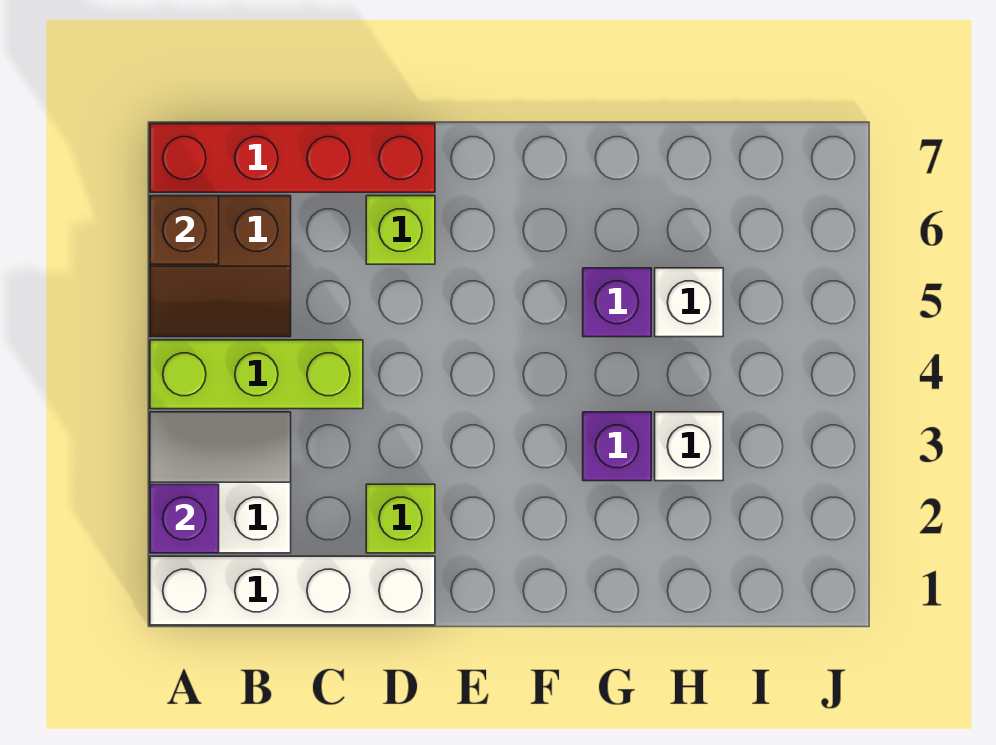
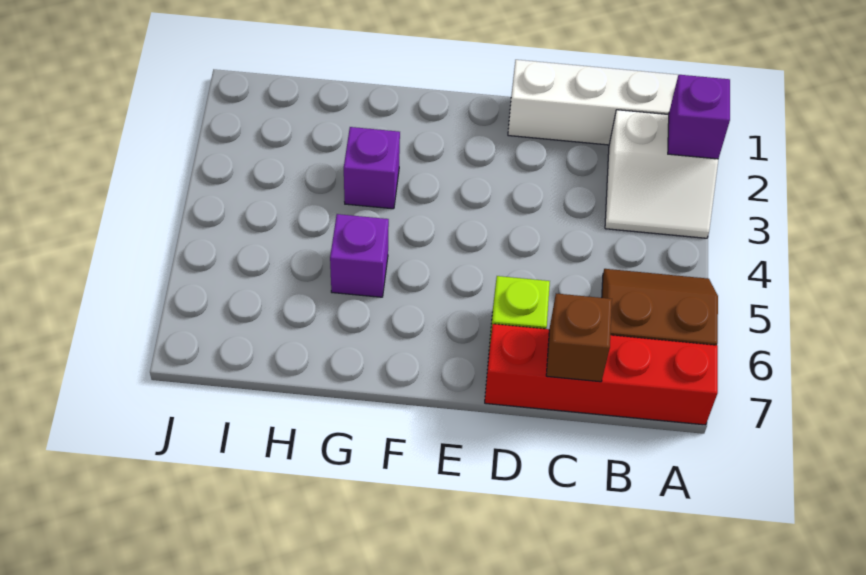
lime 1x3 brick [150,340,363,409] -> none
brown 1x1 brick [150,196,219,264] -> brown 1x1 brick moved to [546,294,612,382]
lime 1x1 brick [366,484,435,553] -> none
white 1x1 brick [655,412,723,481] -> none
white 1x1 brick [655,268,723,337] -> none

